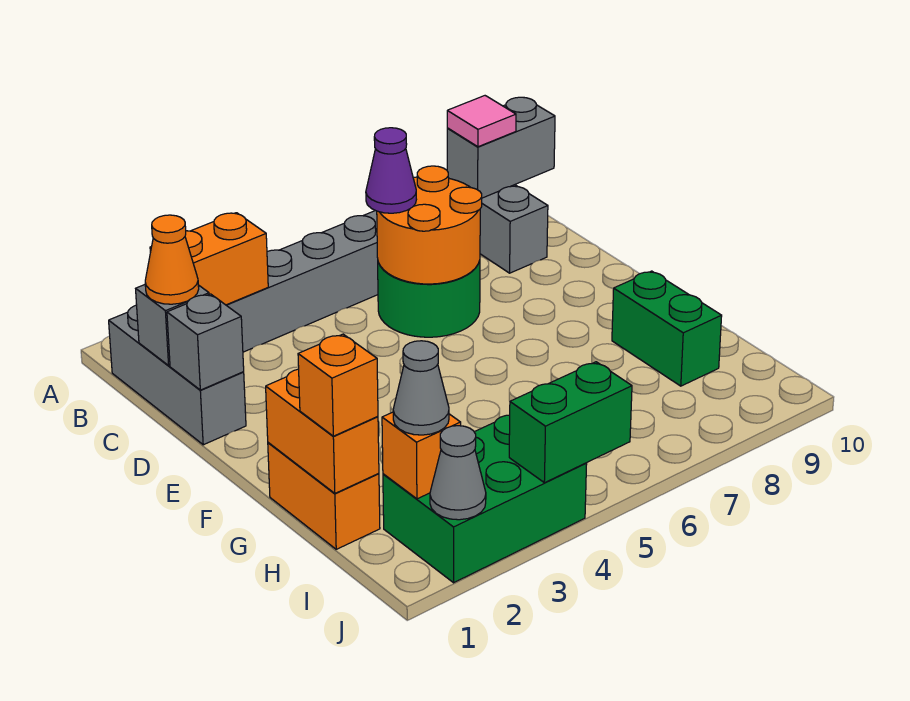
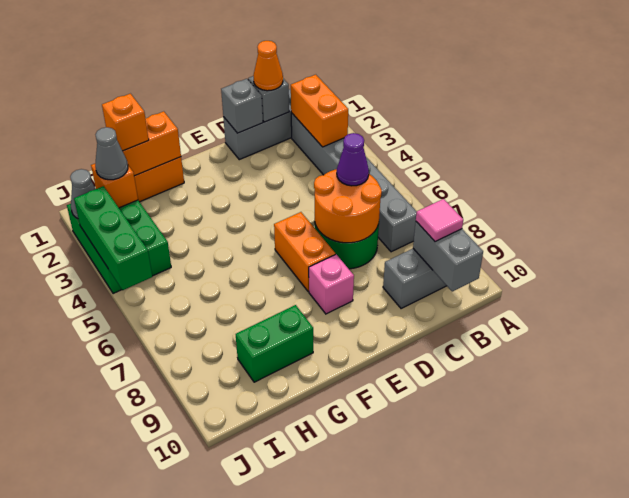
none -> orange 1x2 brick [274,212,335,292]
none -> pink 1x1 brick [309,254,354,314]
green 1x2 brick [509,362,632,483] -> green 1x3 brick [74,186,152,290]

